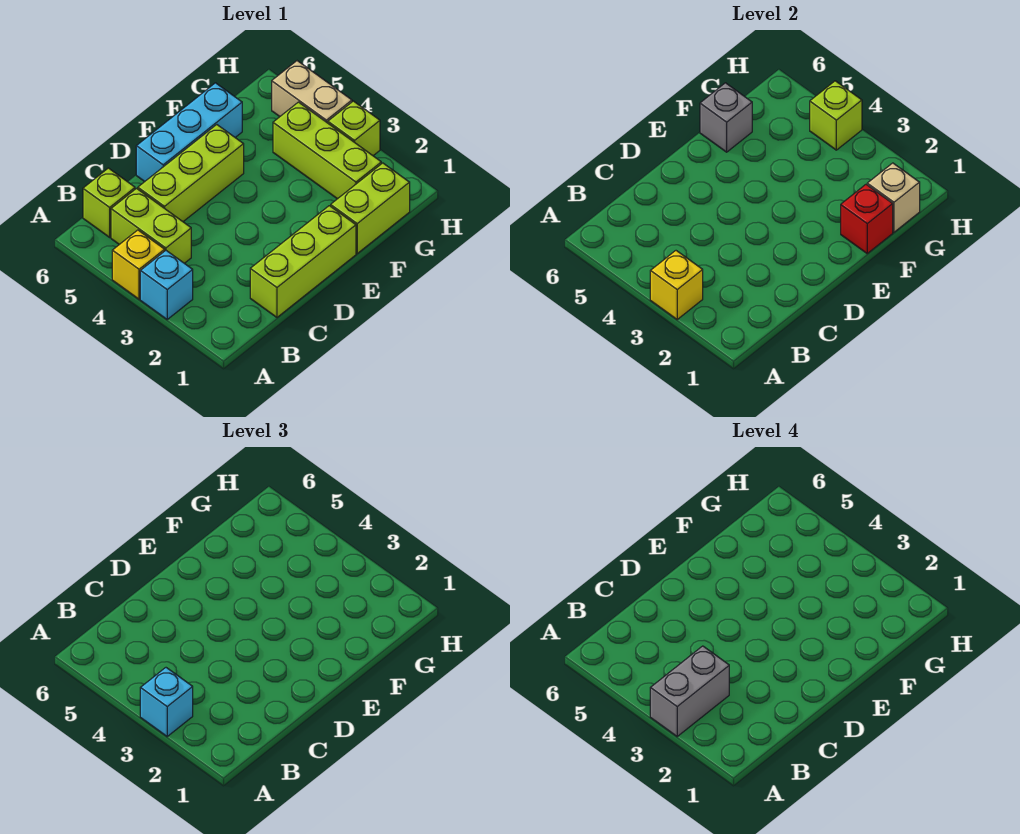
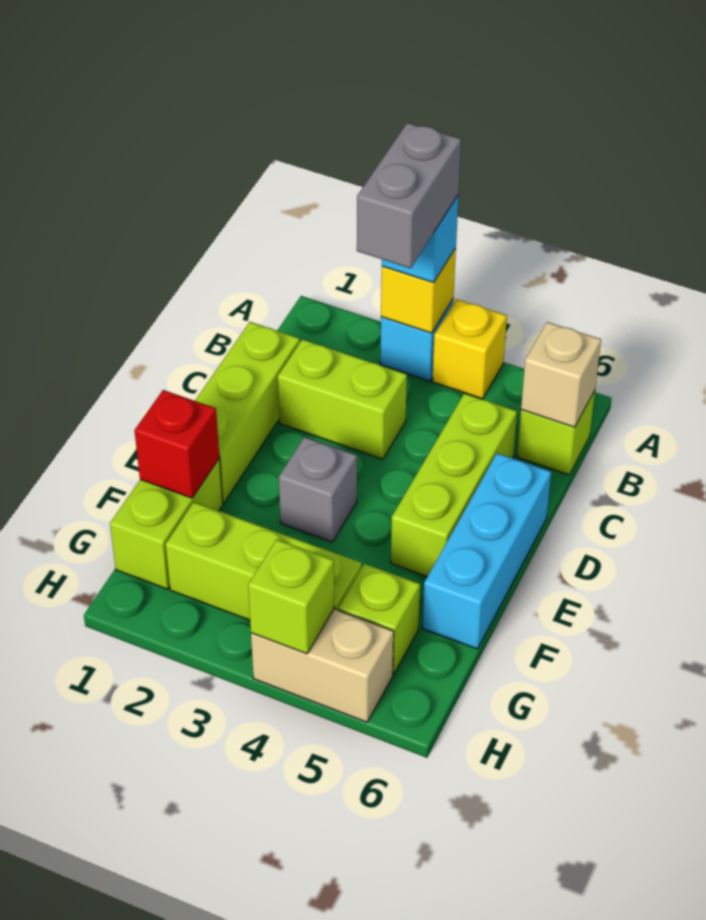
lime 1x2 brick [111,189,191,263] -> lime 1x2 brick moved to [278,339,407,459]
grey 1x1 brick [700,83,752,152] -> grey 1x1 brick moved to [279,437,357,542]
tan 1x1 brick [867,163,920,232] -> tan 1x1 brick moved to [521,322,601,427]
lime 1x1 brick [328,101,380,156] -> lime 1x1 brick moved to [338,564,420,674]

